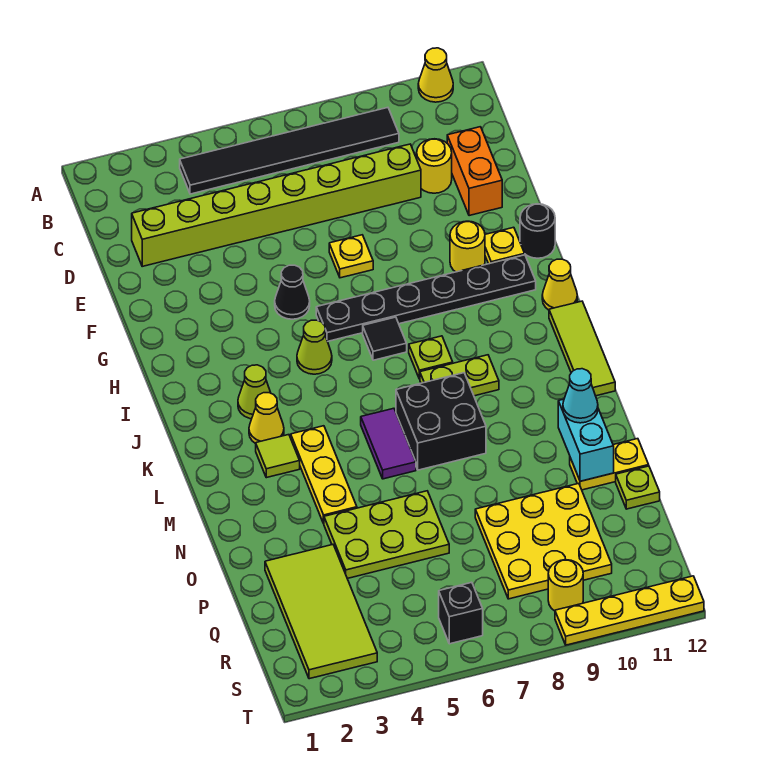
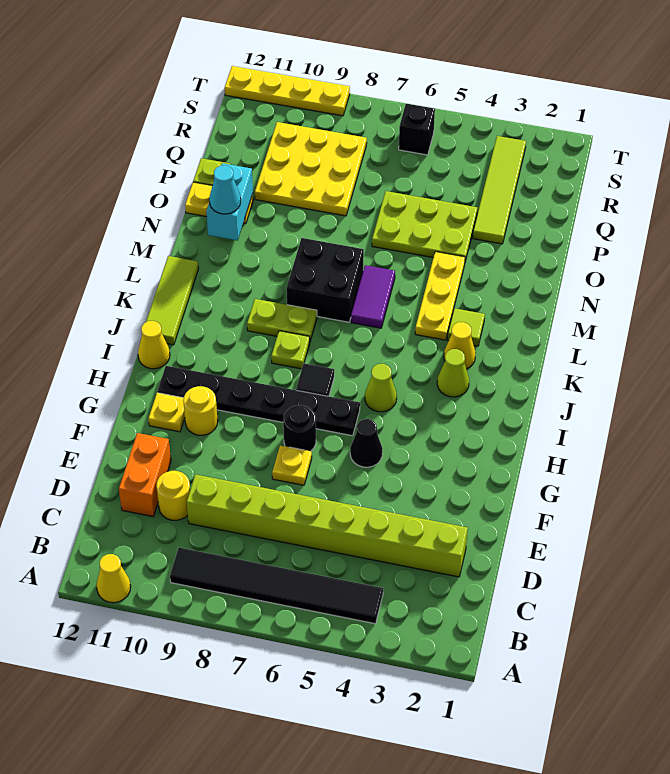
black 1x1 round brick [520,204,555,258] -> black 1x1 round brick moved to [283,405,316,451]
lime 2x4 tile [265,545,377,679] -> lime 1x4 tile [473,136,526,244]
yellow 1x1 round brick [548,560,583,611] -> none

